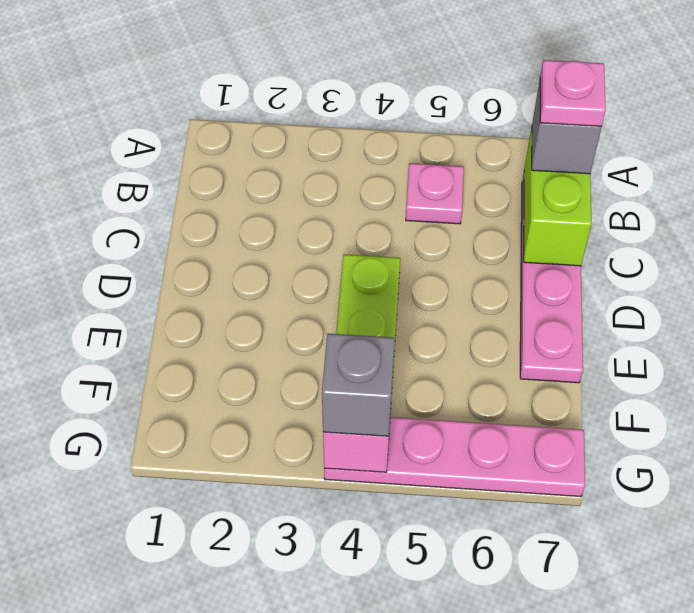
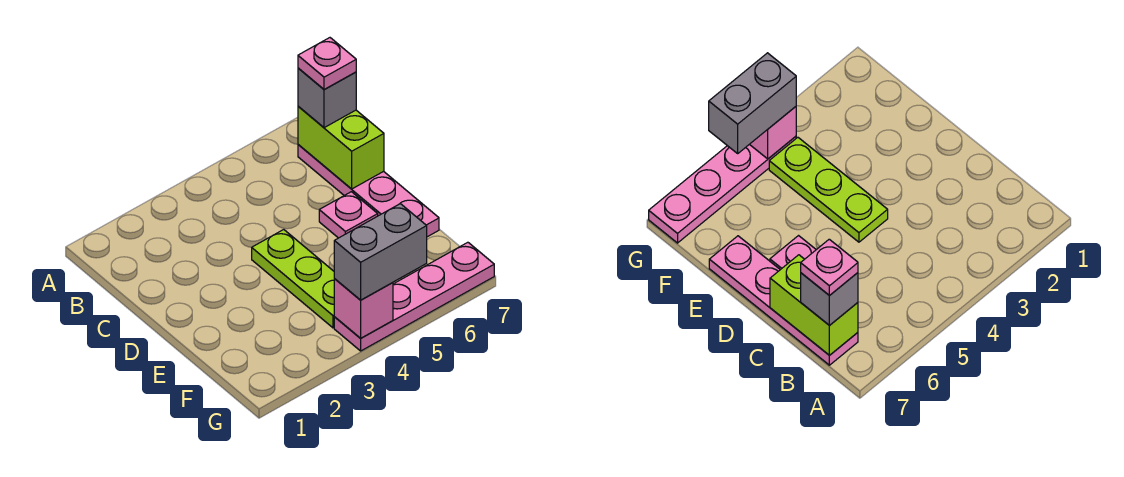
pink 1x1 plate [406,163,464,224] -> pink 1x1 plate moved to [319,192,378,238]
grey 1x1 brick [322,334,395,436] -> grey 1x2 brick [334,204,427,300]

